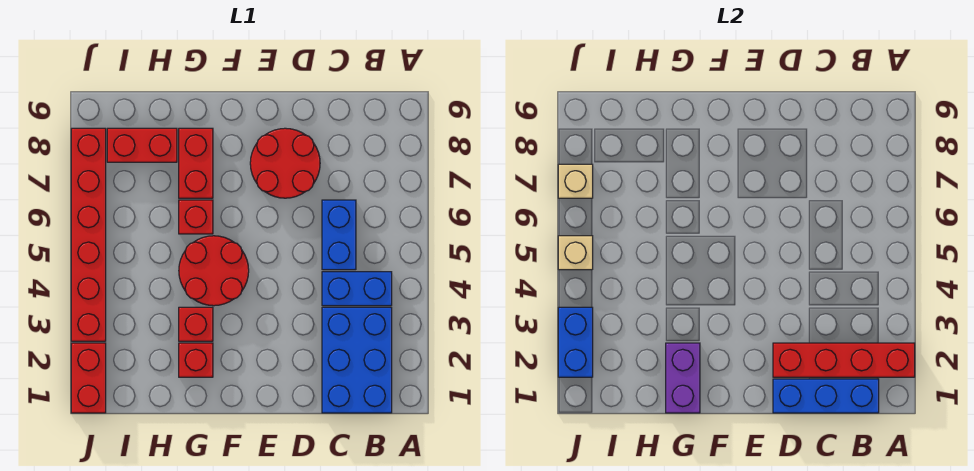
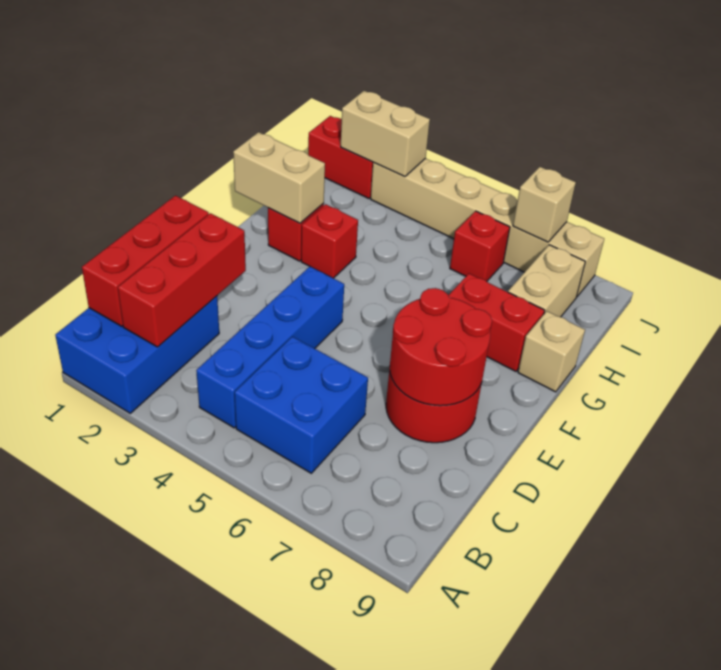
red 1x4 brick [773,343,915,377] -> red 1x3 brick [118,213,246,347]
blue 2x3 brick [322,307,392,413] -> blue 2x3 brick turned to [55,296,219,413]
blue 1x3 brick [773,379,879,413] -> red 1x3 brick [82,196,209,326]
blue 1x2 brick [322,272,392,306] -> blue 1x4 brick [196,267,344,428]
blue 1x2 brick [322,200,356,270] -> blue 2x2 brick [235,337,368,473]
red 2x2 round brick [179,236,249,306] -> red 2x2 round brick moved to [390,288,492,406]
purple 1x2 brick [666,343,700,413] -> tan 1x2 brick [233,132,325,223]
red 1x1 brick [179,200,213,234] -> red 1x1 brick moved to [450,211,510,281]
red 1x2 brick [107,128,177,162] -> tan 1x2 brick [508,245,585,317]
blue 1x2 brick [558,307,593,377] -> tan 1x2 brick [341,91,430,176]
red 1x6 brick [71,128,106,341] -> tan 1x6 brick [371,158,604,296]
tan 1x1 brick [558,236,593,270] -> tan 1x1 brick moved to [518,311,585,392]

